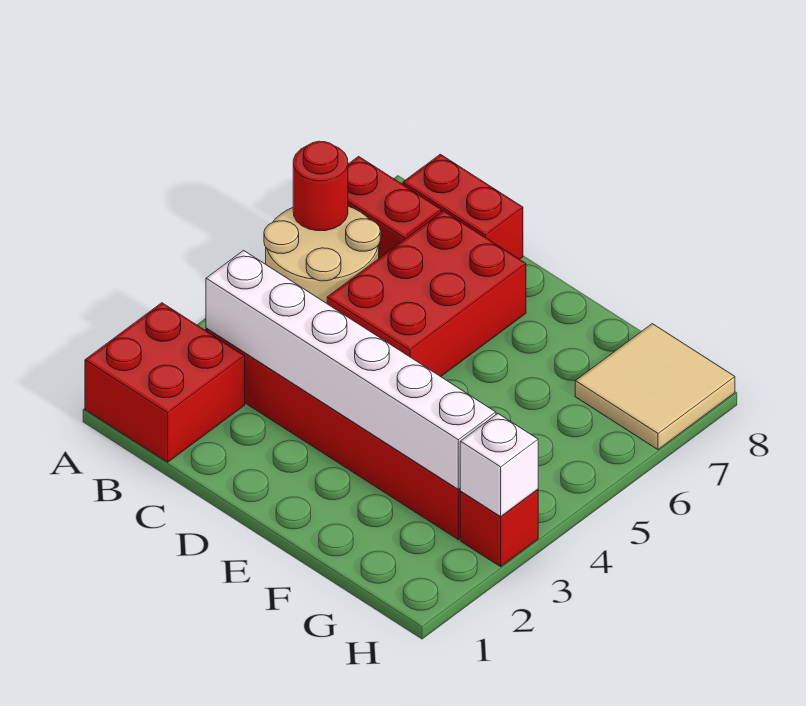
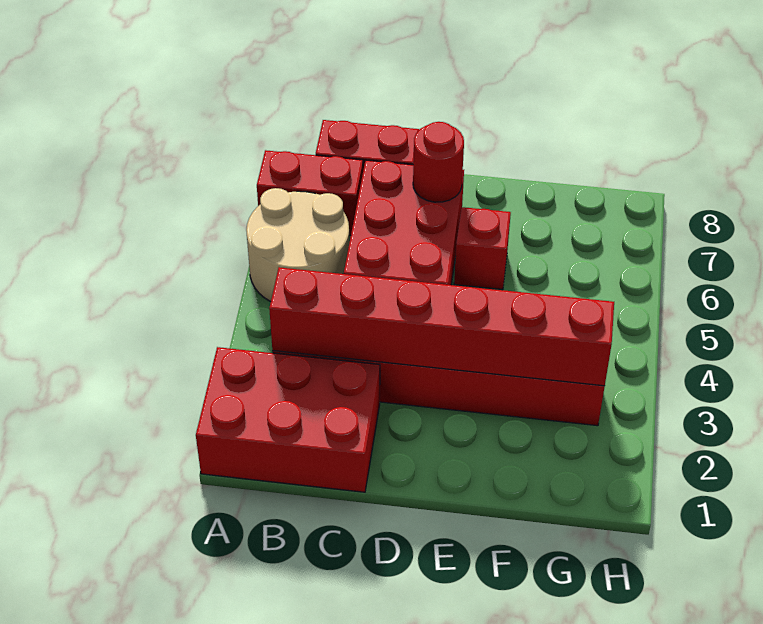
red 2x2 brick [85,303,245,462] -> red 2x3 brick [196,347,380,492]
red 1x1 round brick [293,141,348,231] -> red 1x1 round brick moved to [413,122,464,202]
white 1x6 brick [206,250,496,489] -> red 1x6 brick [269,267,614,386]
tan 2x2 tile [575,324,735,450] -> none
red 1x1 brick [460,489,538,567] -> red 1x1 brick moved to [454,207,511,290]
white 1x1 brick [460,414,538,516] -> none

